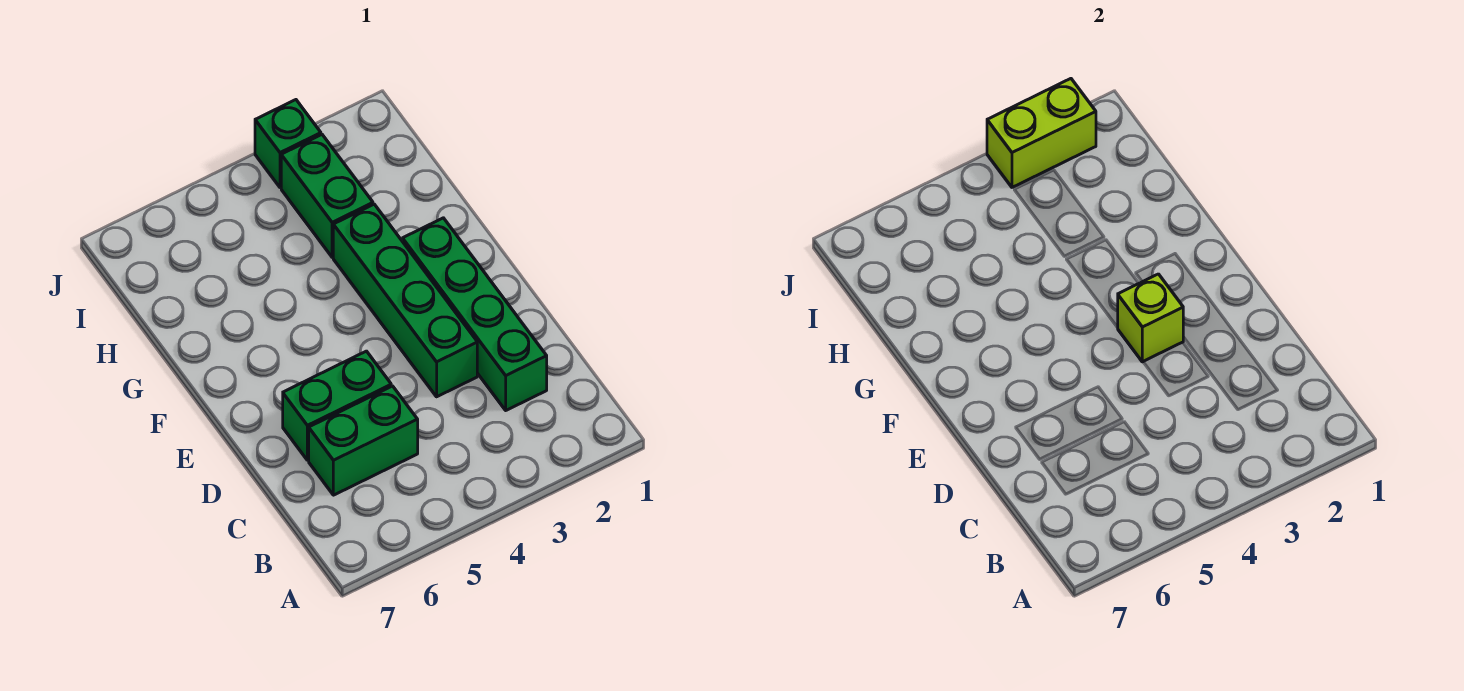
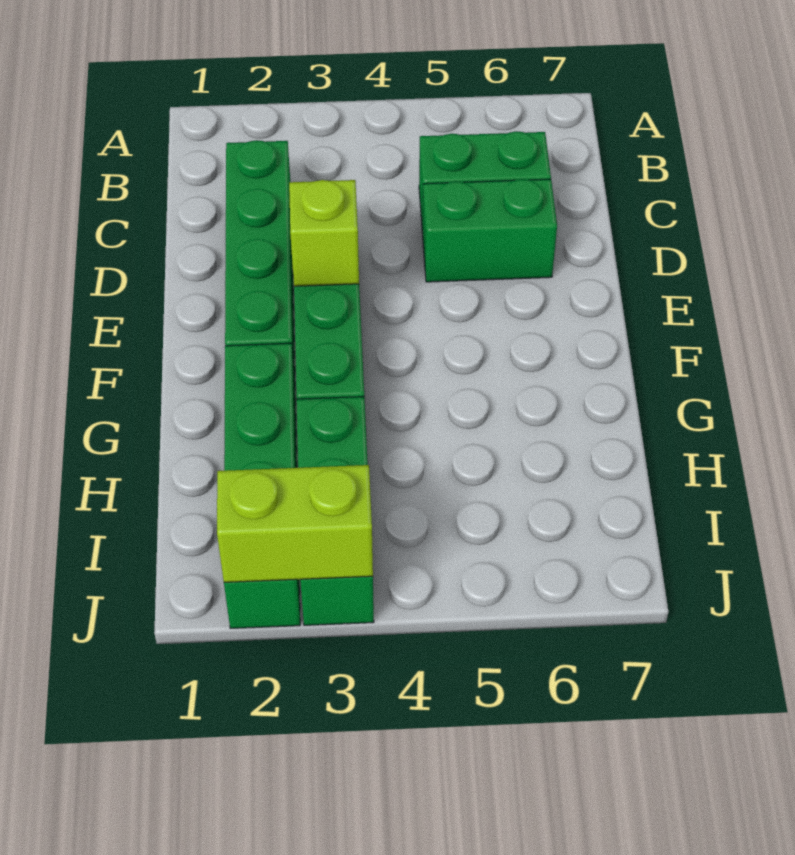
none -> green 1x4 brick [224,343,300,628]

